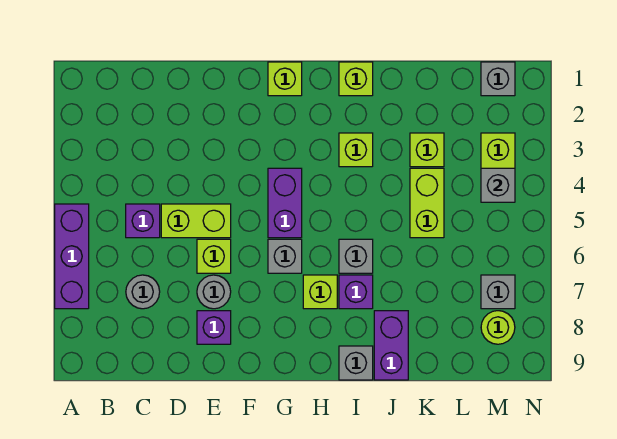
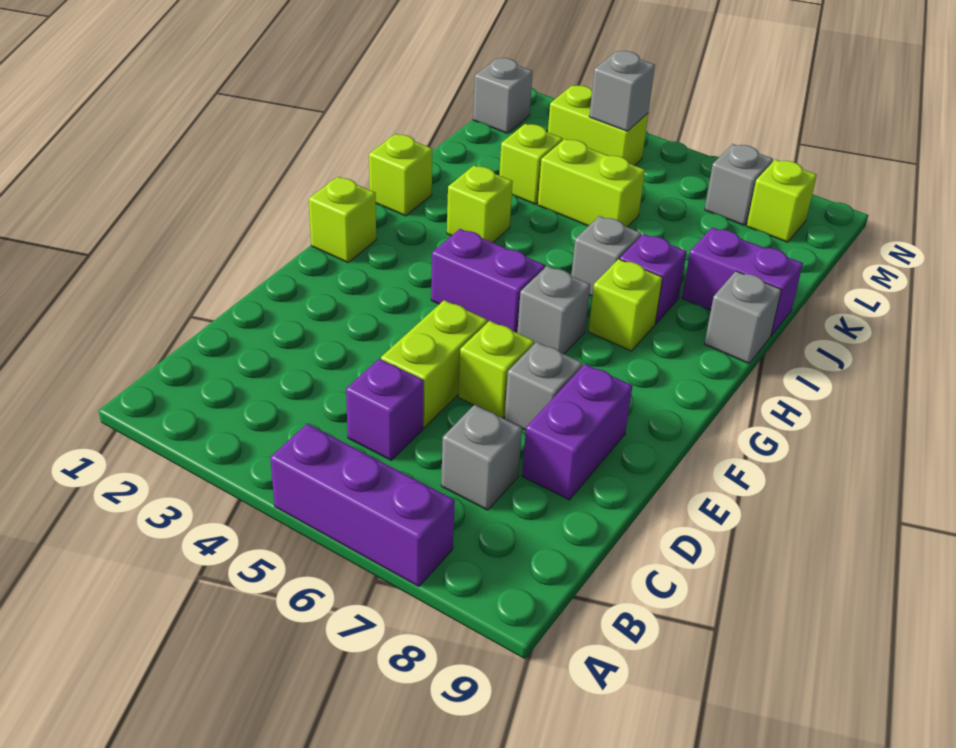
grey 1x1 round brick [126,275,160,309] -> grey 1x1 brick [441,405,522,510]
grey 1x1 round brick [197,275,231,309] -> grey 1x1 brick [505,342,583,430]
purple 1x1 brick [197,311,231,344] -> purple 1x2 brick [522,364,632,500]
lime 1x1 round brick [481,311,515,344] -> lime 1x1 brick [747,159,817,242]

